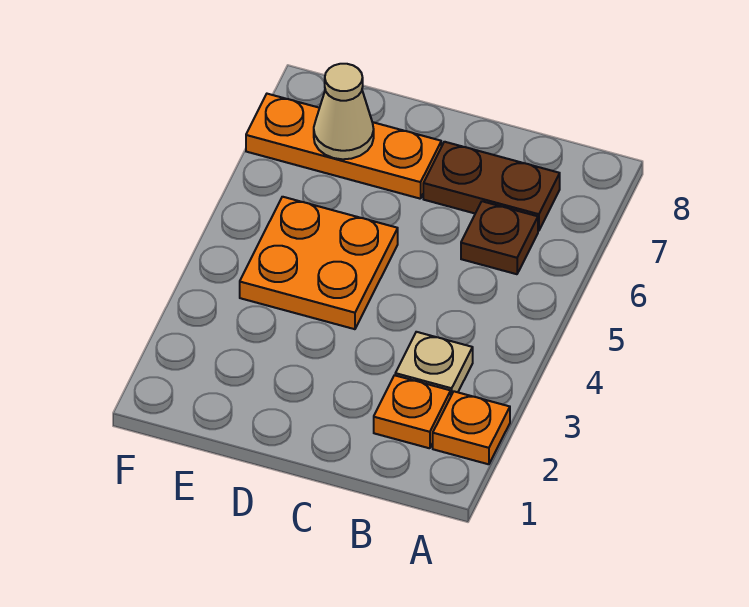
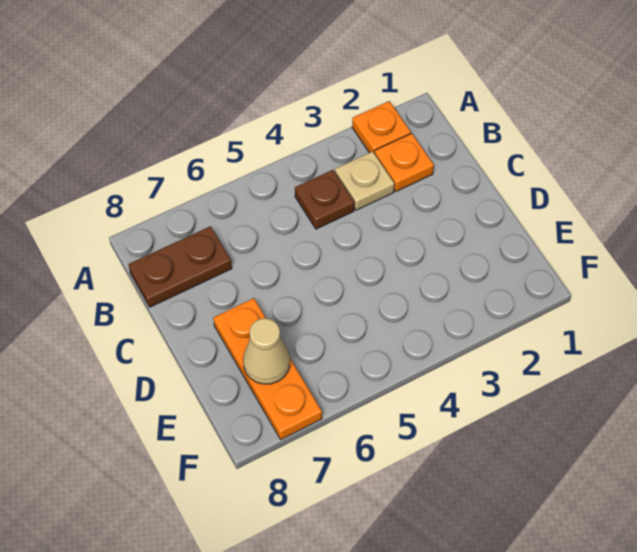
brown 1x1 plate [461,201,538,274] -> brown 1x1 plate moved to [295,170,354,229]
brown 1x2 plate [423,142,560,231] -> brown 1x2 plate turned to [128,226,232,307]
orange 2x2 plate [240,197,398,329] -> none

